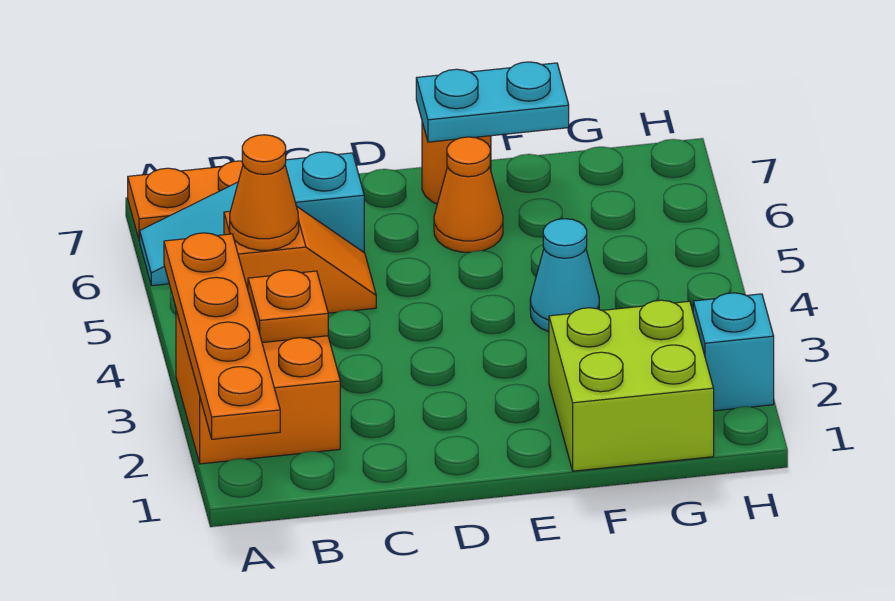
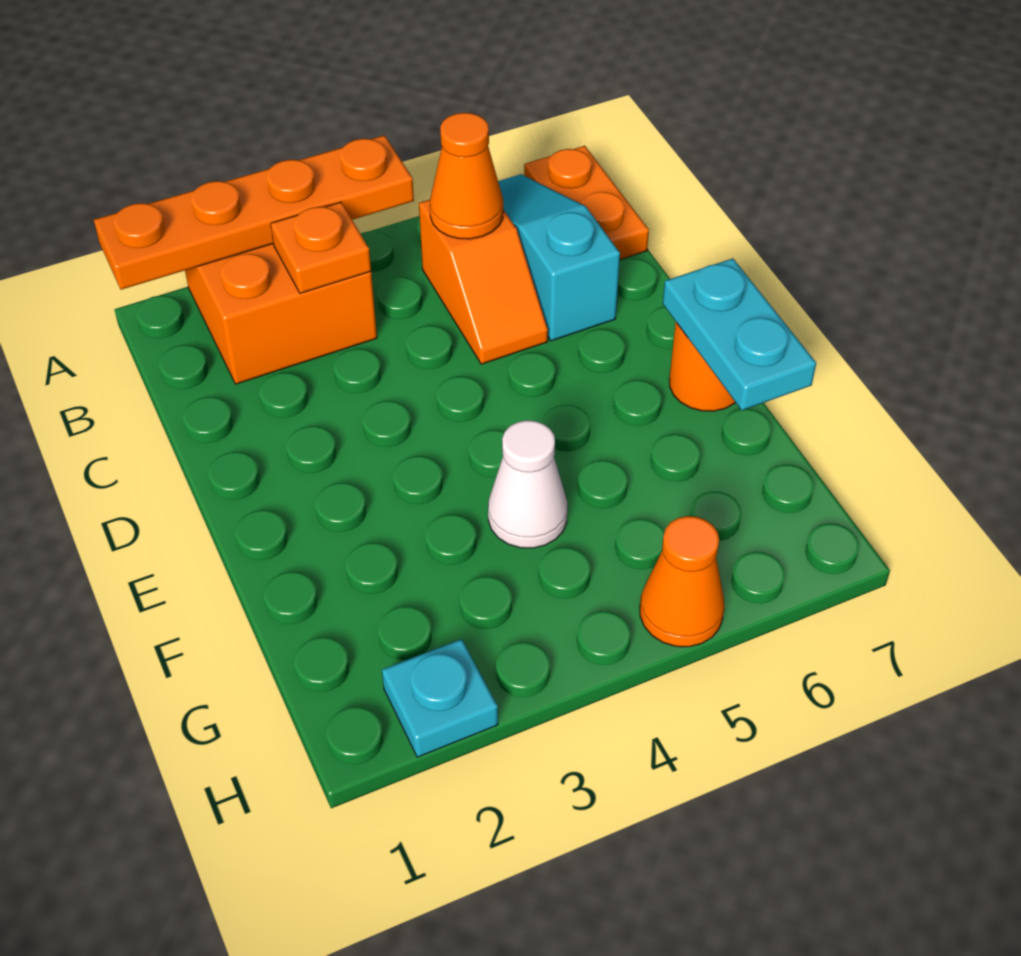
orange 1x1 cone [434,137,503,252] -> orange 1x1 cone moved to [640,516,724,647]
lime 2x2 brick [549,300,714,471] -> none
cyan 1x1 cone [530,219,599,332] -> white 1x1 cone [488,420,568,548]
cyan 1x1 brick [693,293,774,411] -> cyan 1x1 plate [382,639,498,757]

